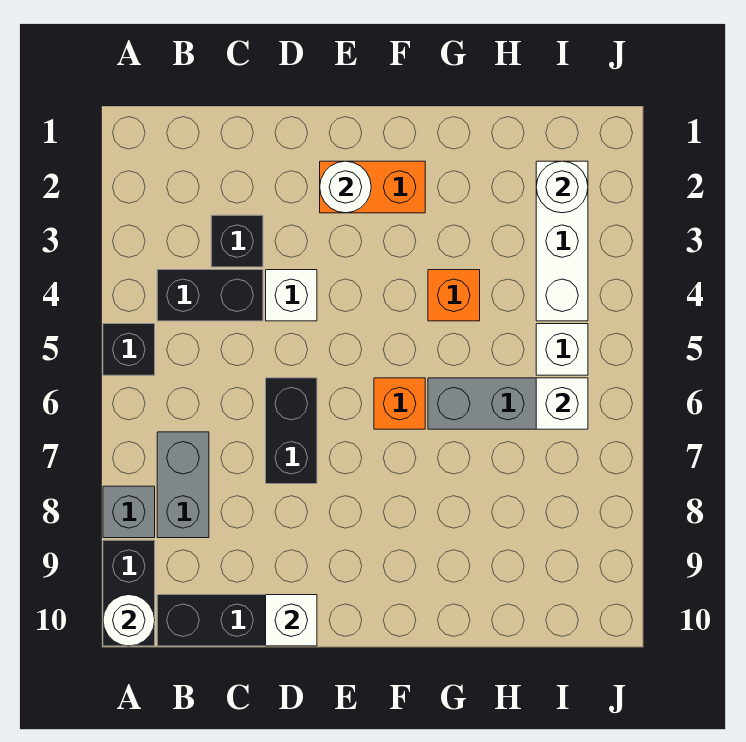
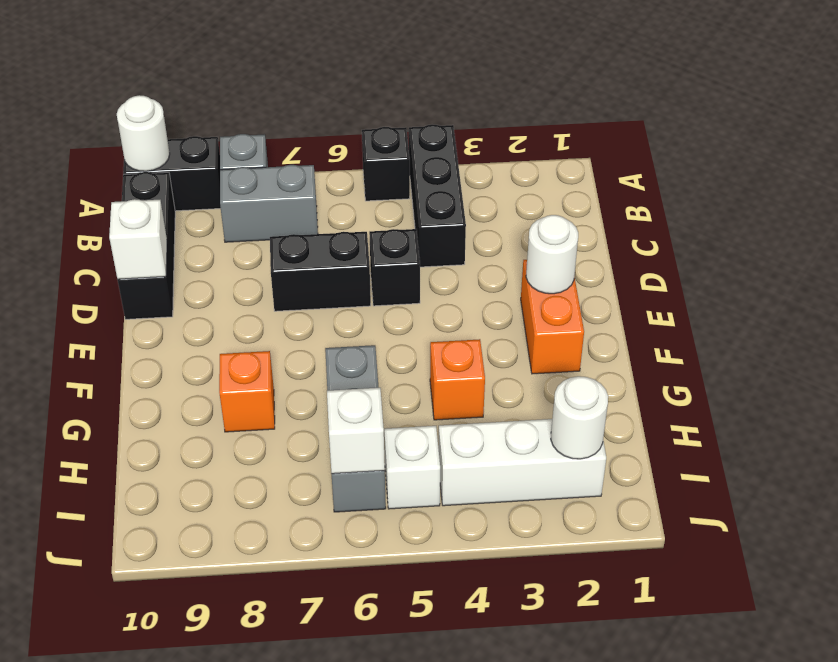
black 1x2 brick [157,270,263,321] -> black 1x3 brick [409,125,466,267]
black 1x1 brick [211,215,263,267] -> black 1x1 brick moved to [369,229,420,306]
white 1x1 brick [266,270,317,321] -> none
orange 1x1 brick [374,378,425,429] -> orange 1x1 brick moved to [219,351,275,432]

